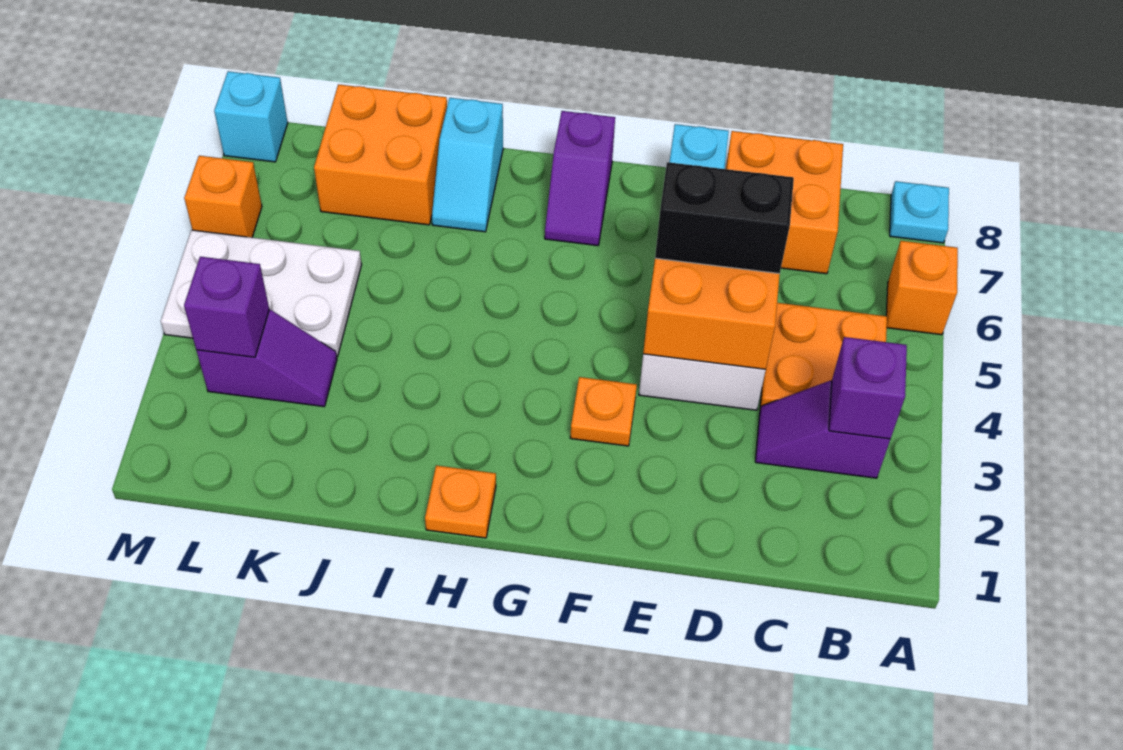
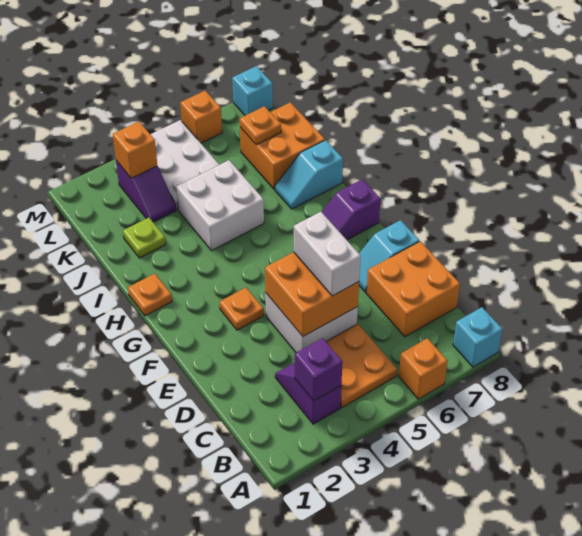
cyan 1x1 plate [890,181,949,243] -> cyan 1x1 brick [453,307,502,367]
black 1x2 brick [655,162,794,274] -> white 1x2 brick [294,212,361,296]
none -> white 2x2 brick [176,160,264,251]
none -> lime 1x1 plate [123,218,166,258]
none -> orange 1x1 plate [240,106,281,145]
purple 1x1 brick [184,257,269,357] -> orange 1x1 brick [113,122,157,178]

